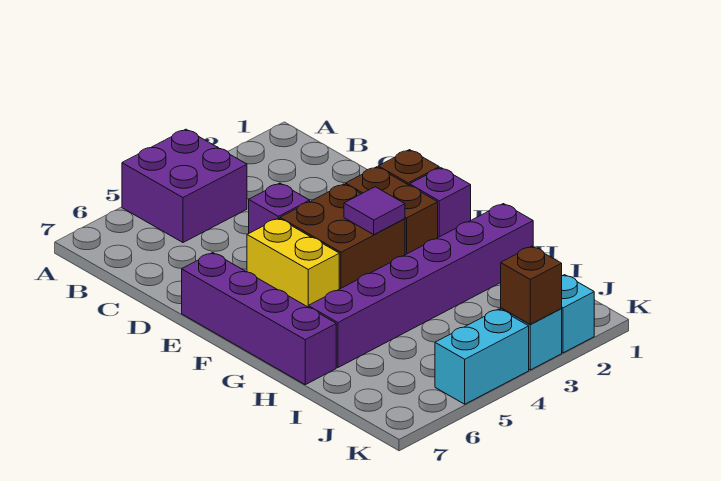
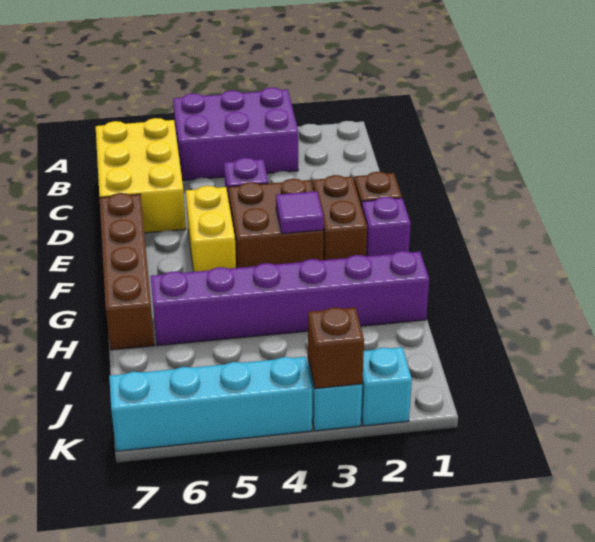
purple 2x2 brick [122,129,247,243] -> purple 2x3 brick [173,87,298,180]
none -> yellow 2x3 brick [96,118,186,233]
purple 1x4 brick [182,253,336,385] -> brown 1x4 brick [100,193,155,350]
cyan 1x2 brick [435,309,529,404] -> cyan 1x4 brick [109,357,312,451]

